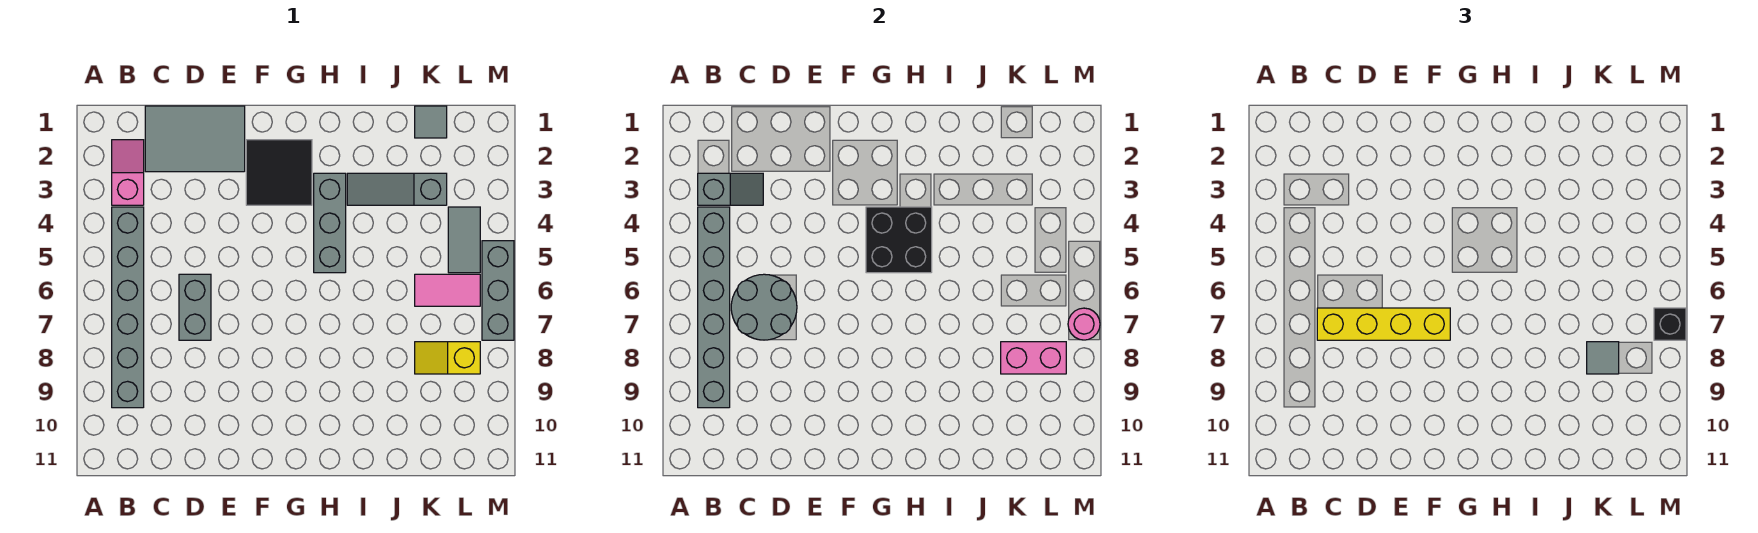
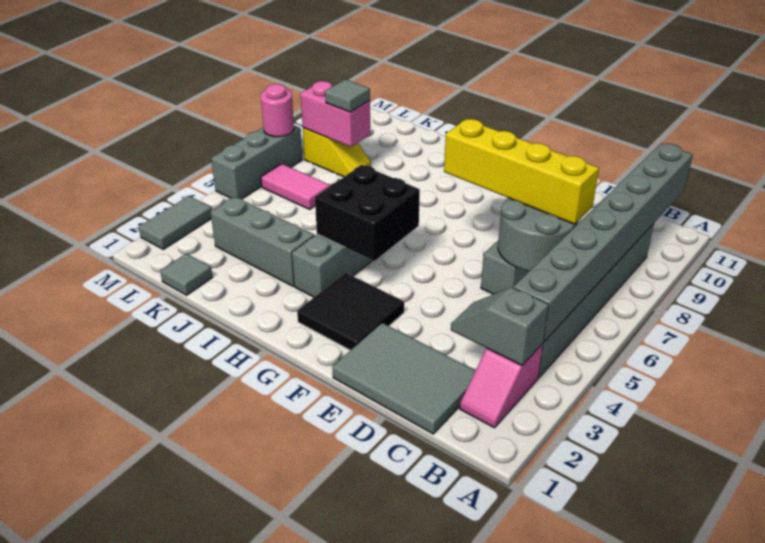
grey 1x6 brick [698,207,730,408] -> grey 1x8 brick [513,144,693,341]
grey 1x3 slope [347,173,447,205] -> grey 1x3 brick [211,197,314,286]
grey 1x2 tile [448,207,480,273] -> grey 1x2 tile moved to [139,196,212,249]
black 1x1 brick [1654,308,1686,340] -> none

